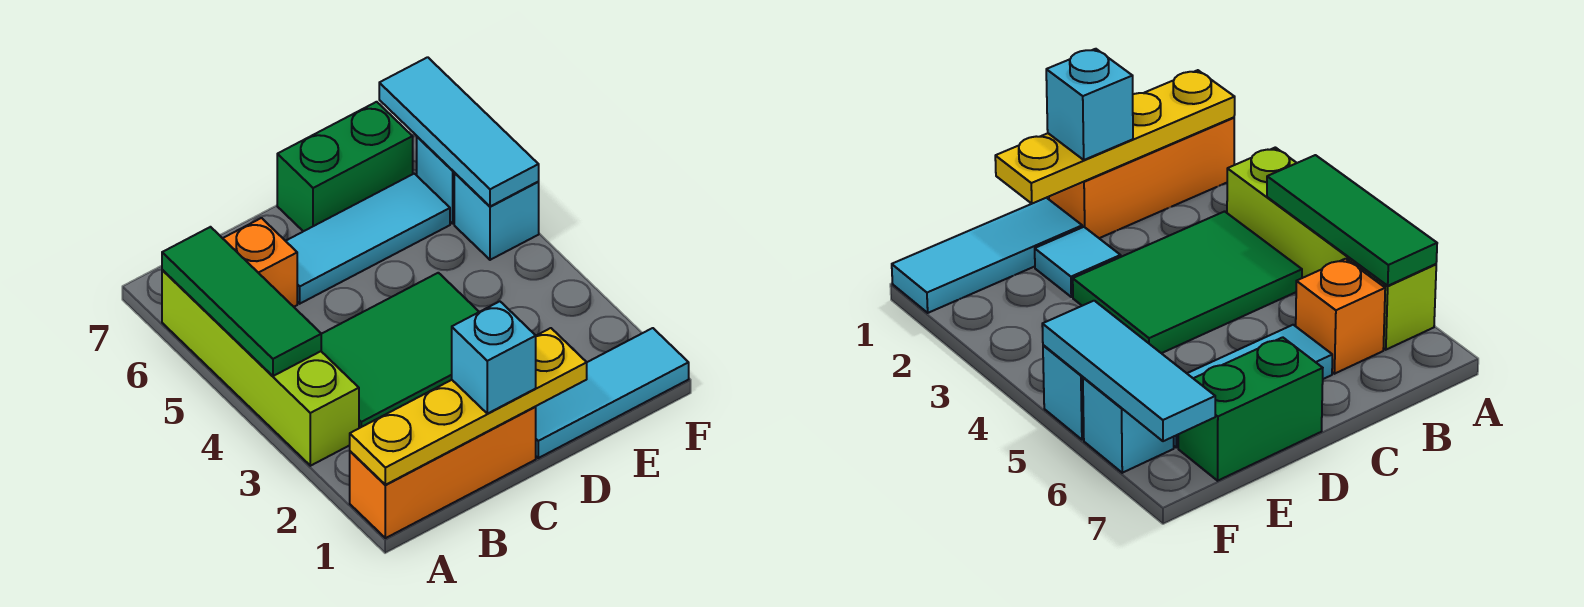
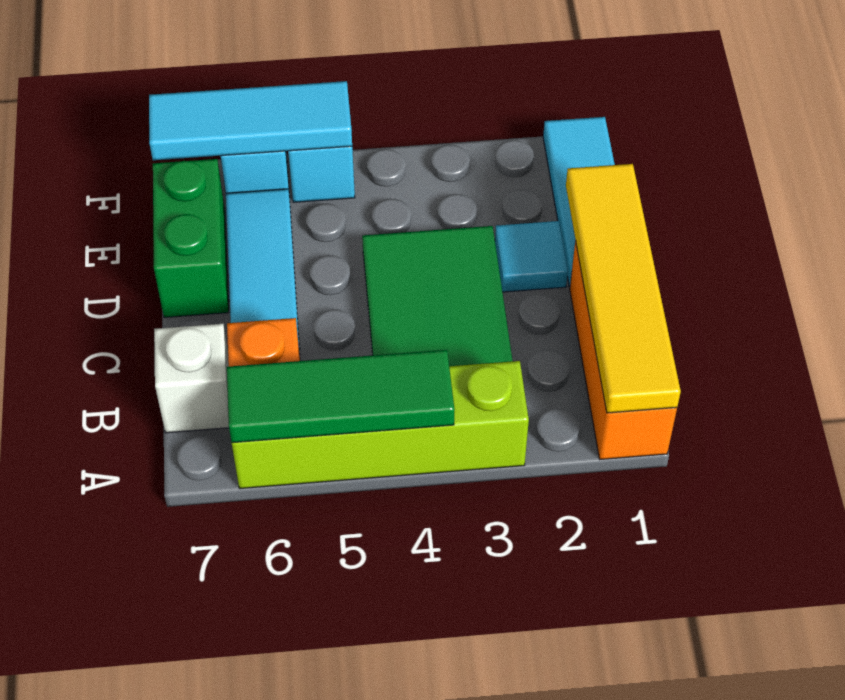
yellow 1x4 plate [350,328,587,485] -> yellow 1x4 tile [566,164,681,413]
none -> white 1x1 brick [154,324,229,433]
cyan 1x1 brick [452,301,536,414] -> none

